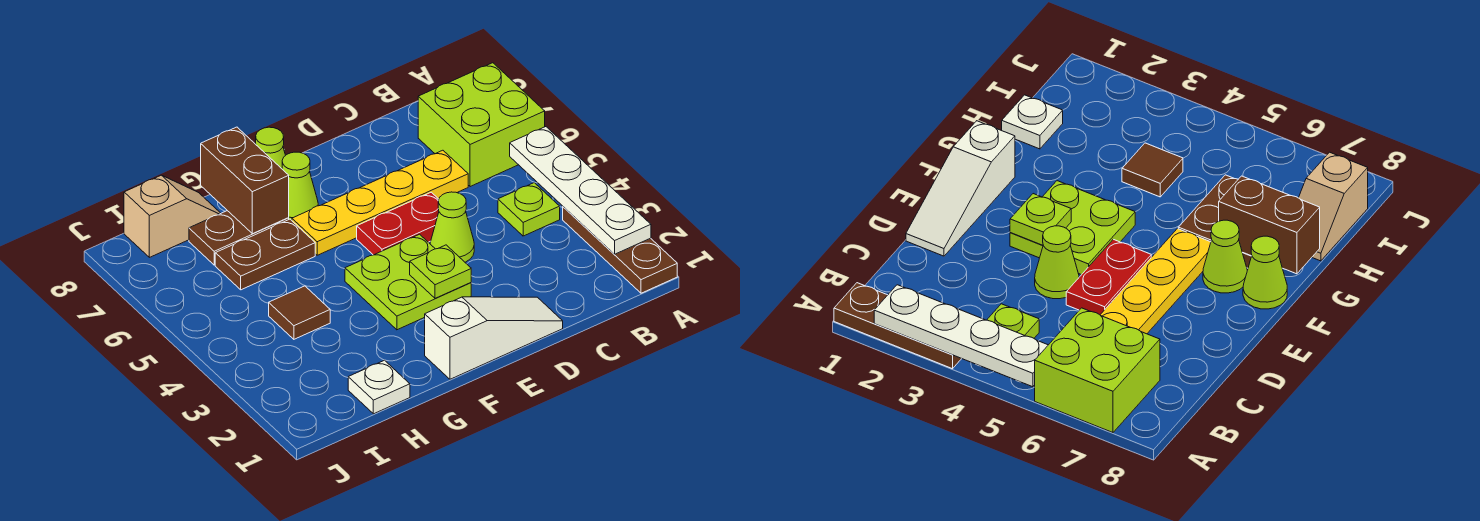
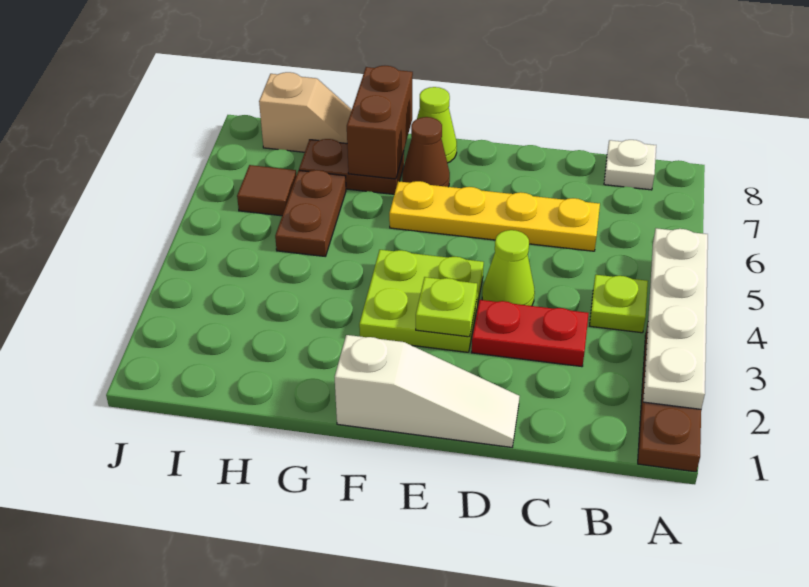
lime 2x2 brick [418,63,545,187] -> none
red 1x2 plate [357,192,439,255] -> red 1x2 plate moved to [471,300,589,367]
lime 1x1 cone [282,152,318,220] -> brown 1x1 cone [402,117,450,187]
brown 1x2 plate [215,219,315,290] -> brown 1x2 plate turned to [275,170,346,256]
white 1x1 plate [348,360,410,414] -> white 1x1 plate moved to [604,140,656,190]
brown 1x1 tile [269,286,330,339] -> brown 1x1 tile moved to [237,165,296,216]

